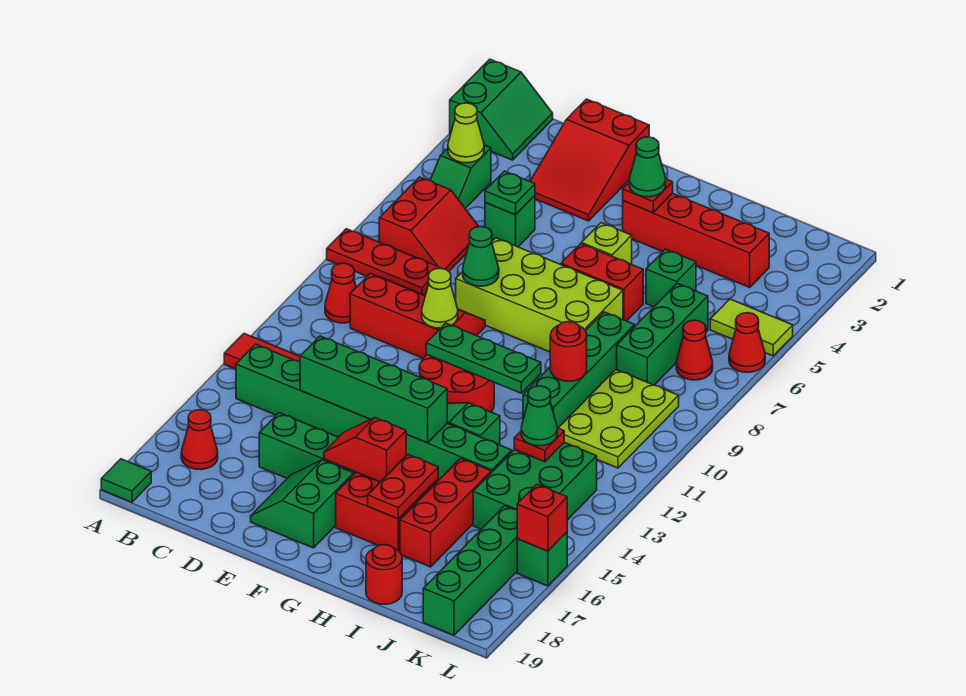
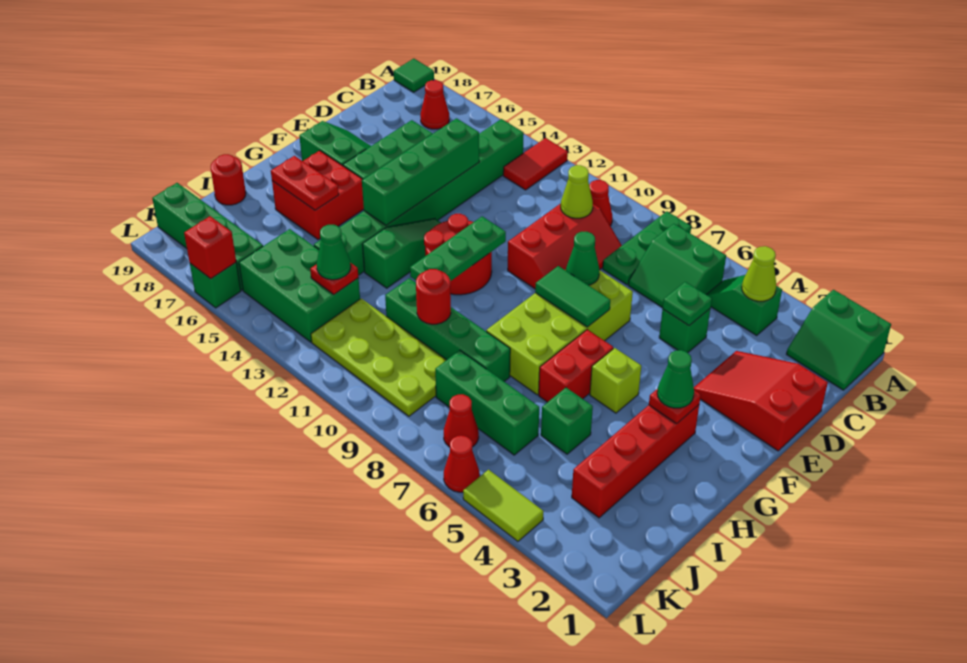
red 1x3 plate [327,229,440,295] -> green 1x3 plate [603,212,691,285]
red 2x2 slope [379,177,479,271] -> green 2x2 slope [628,224,726,308]
lime 1x1 cone [422,268,458,328] -> lime 1x1 cone moved to [561,165,593,218]
none -> green 1x2 tile [535,266,610,327]
red 1x2 slope [324,418,407,482] -> none
red 1x3 brick [400,458,491,567] -> none
lime 2x3 plate [559,370,679,468] -> lime 2x4 plate [311,299,446,416]
lime 1x2 tile [710,299,793,356] -> lime 1x2 tile turned to [463,470,544,541]

